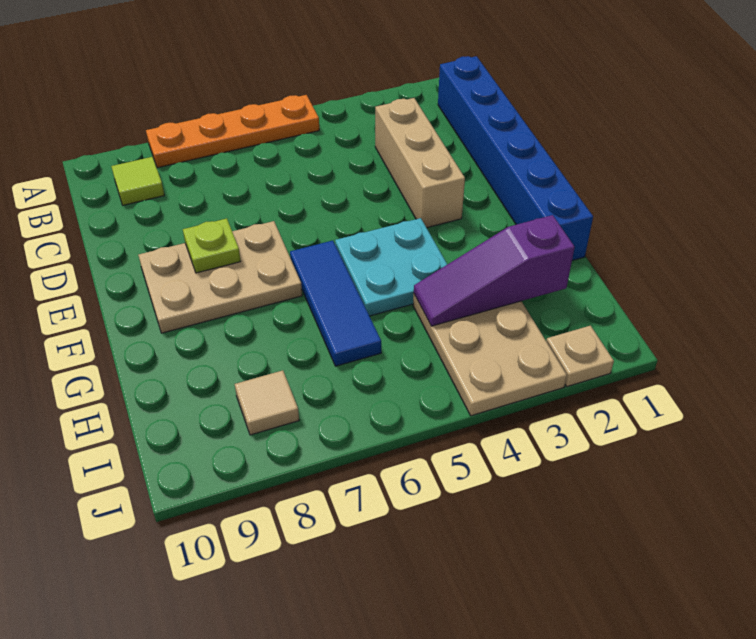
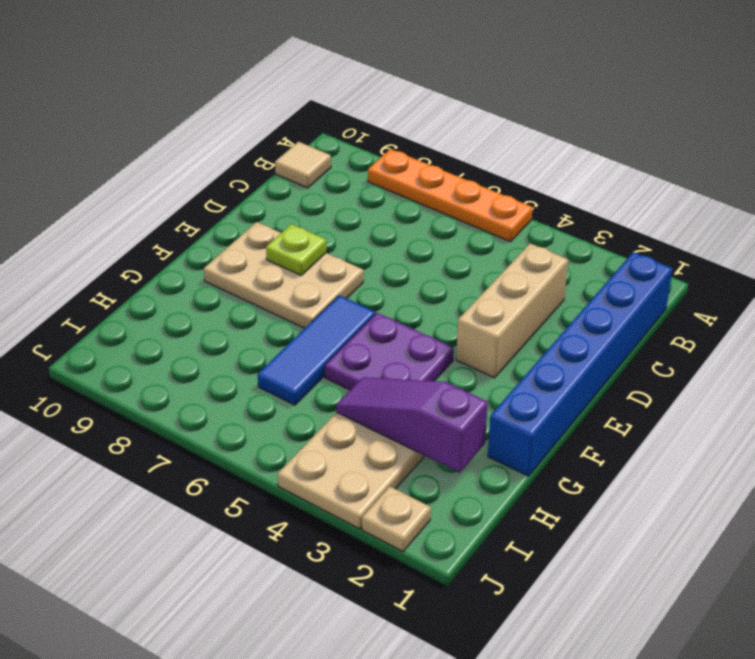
lime 1x1 tile [111,157,164,205] -> none
cyan 2x2 plate [335,218,447,316] -> purple 2x2 plate [325,313,454,390]
tan 1x1 tile [235,370,299,435] -> tan 1x1 tile moved to [275,142,331,188]

